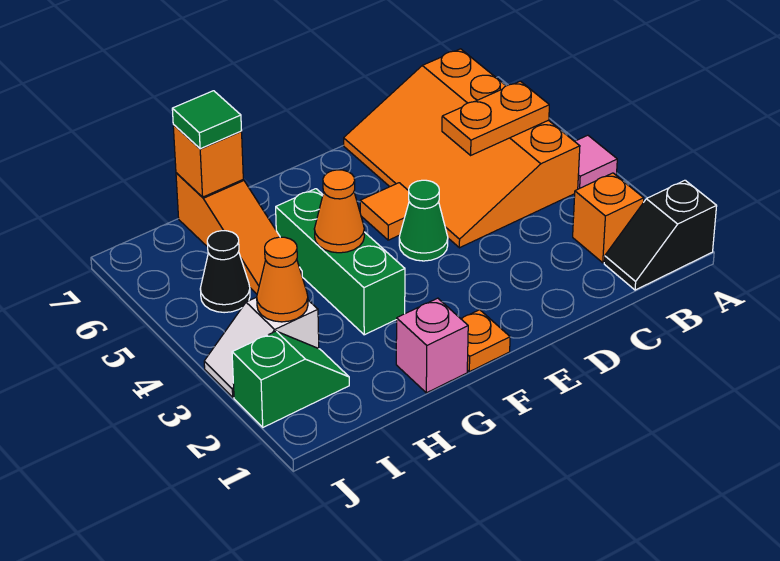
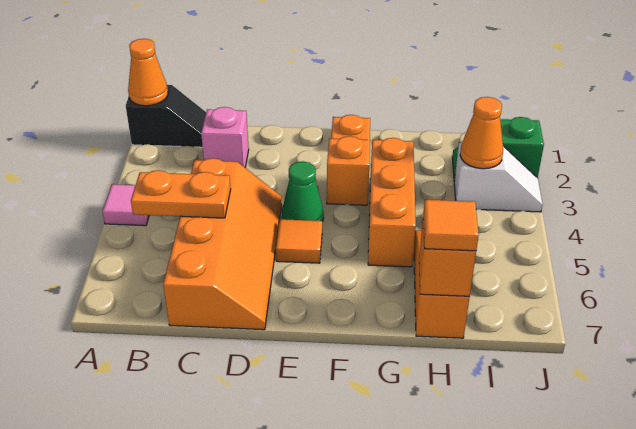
orange 1x1 brick [573,173,644,263] -> orange 1x1 brick moved to [327,136,370,205]
orange 3x4 slope [344,49,580,248] -> orange 2x4 slope [163,158,282,330]
pink 1x1 brick [396,298,468,393] -> pink 1x1 brick moved to [201,107,249,167]
green 1x3 brick [276,189,405,335] -> orange 1x3 brick [368,138,416,267]
orange 1x1 cone [314,170,364,253] -> orange 1x1 cone moved to [128,39,168,106]
green 1x1 tile [172,91,242,149] -> orange 1x1 tile [423,200,479,251]
black 1x1 cone [200,231,250,313] -> none

